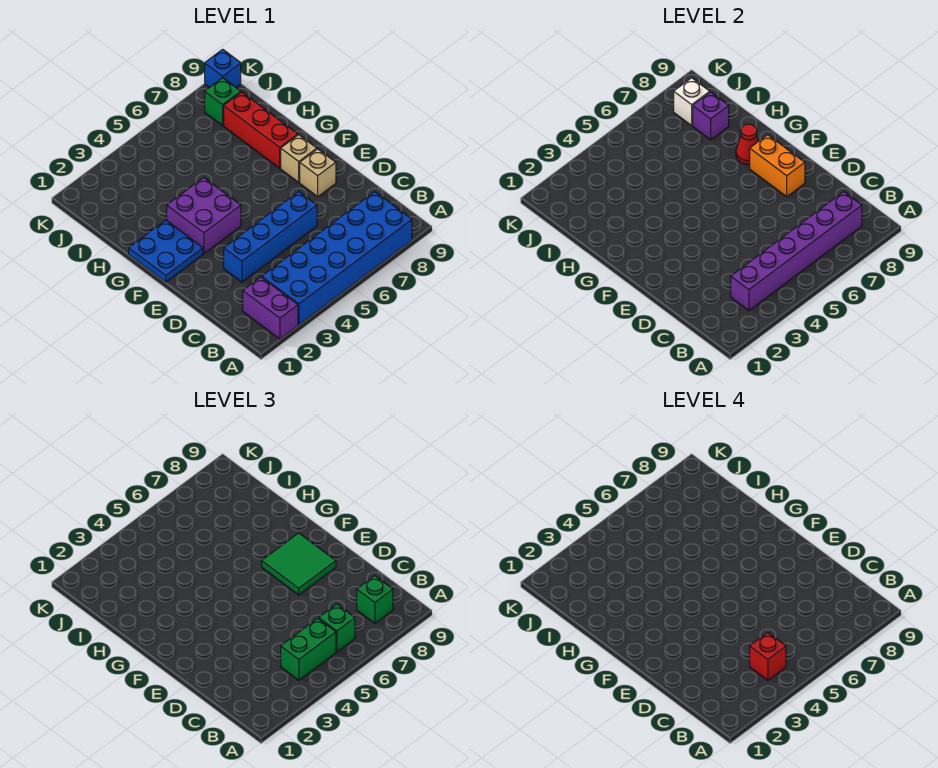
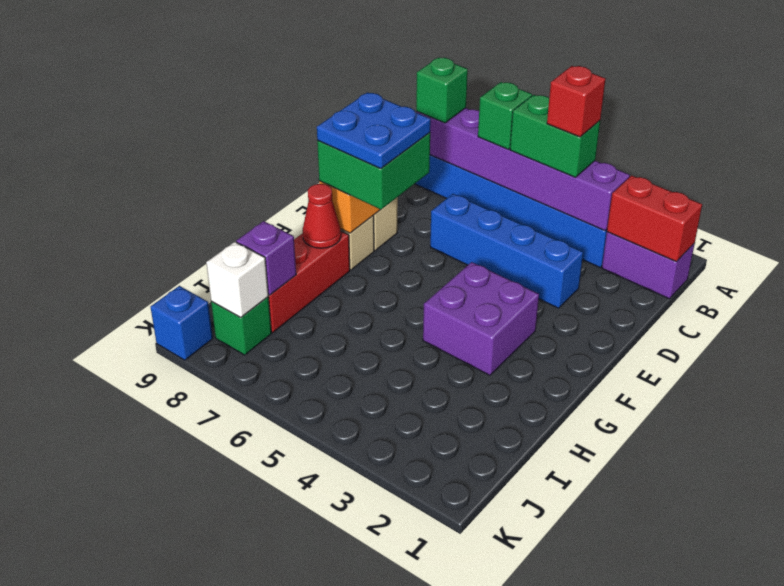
purple 1x2 brick [243,277,298,339] -> purple 1x2 brick turned to [602,232,695,299]
none -> red 1x2 brick [607,175,702,262]
green 2x2 tile [262,533,336,595] -> green 2x2 brick [317,133,430,210]
blue 2x2 plate [129,220,203,282] -> blue 2x2 plate moved to [317,92,431,169]

